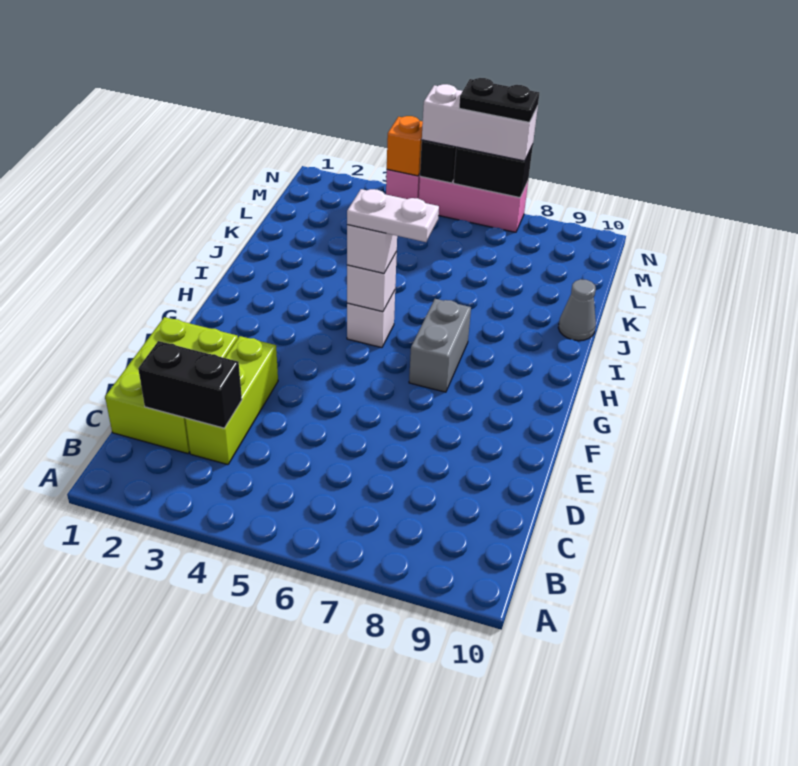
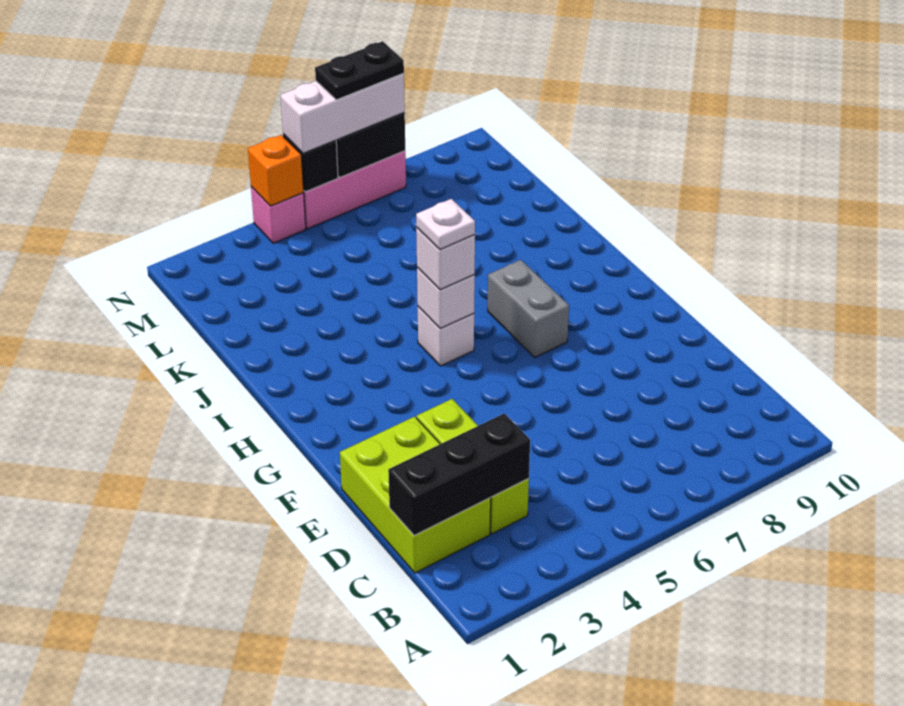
black 1x2 brick [138,341,242,428] -> black 1x3 brick [388,413,530,535]
white 1x2 plate [347,189,439,242] -> white 1x1 plate [416,199,475,250]
grey 1x1 cone [558,279,596,341] -> none

